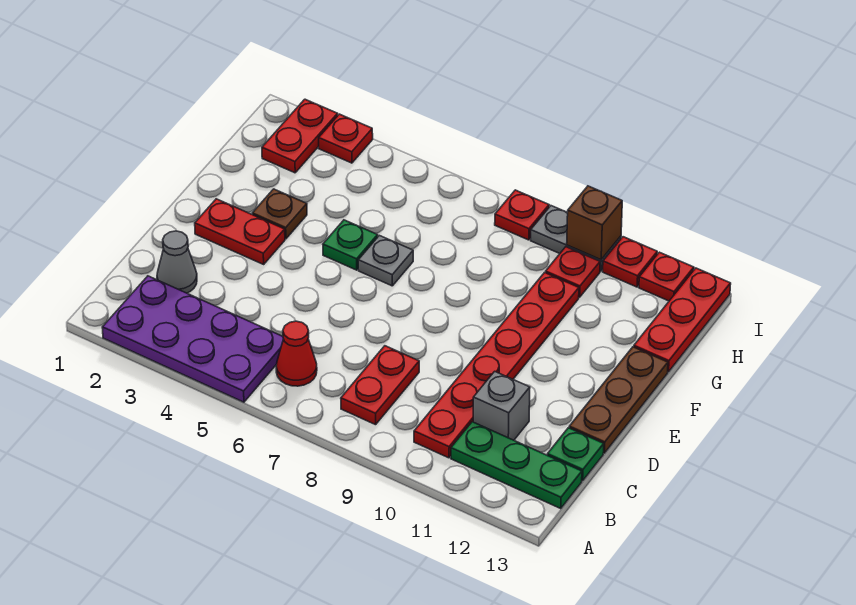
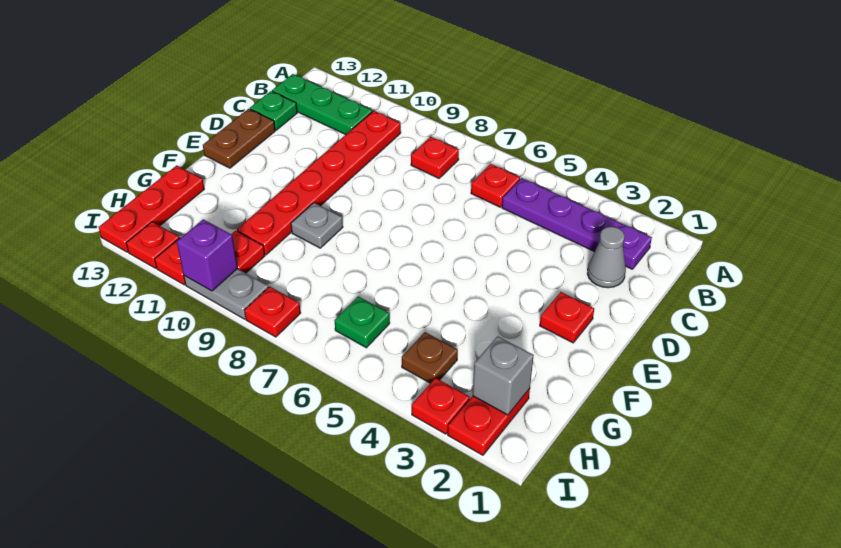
purple 2x4 plate [102,276,283,402] -> purple 1x4 plate [502,178,652,269]
red 1x1 cone [276,321,317,386] -> red 1x1 plate [471,164,520,207]
red 1x2 plate [341,346,419,425] -> red 1x1 plate [411,137,459,178]
grey 1x1 brick [473,371,530,440] -> grey 1x1 brick moved to [473,336,534,415]
brown 1x3 plate [569,347,668,453] -> brown 1x2 plate [203,109,275,168]
red 1x2 plate [195,199,285,264] -> red 1x1 plate [540,292,594,343]
brown 1x1 plate [252,189,307,239] -> brown 1x1 plate moved to [402,332,458,383]
green 1x1 plate [323,220,378,270] -> green 1x1 plate moved to [334,296,390,348]
grey 1x1 plate [358,236,413,286] -> grey 1x1 plate moved to [291,203,343,248]
brown 1x1 brick [567,186,622,260] -> purple 1x1 brick [177,219,237,291]

